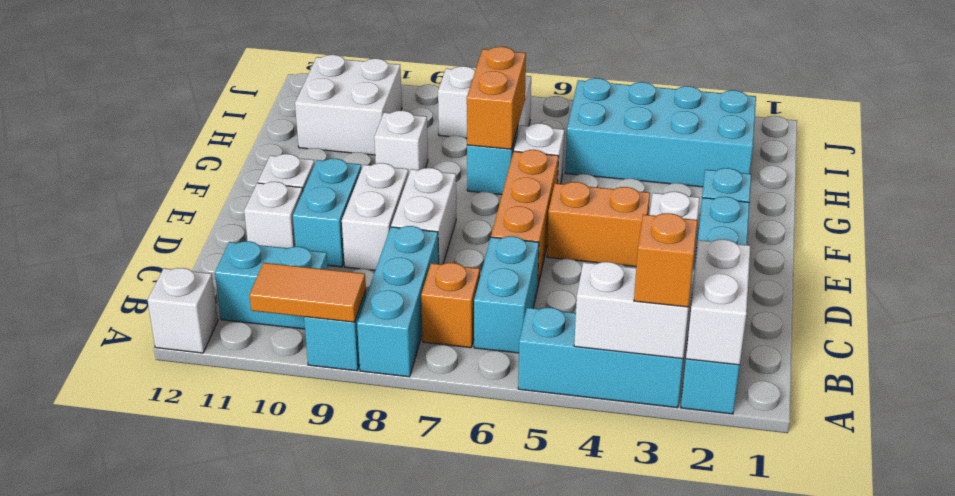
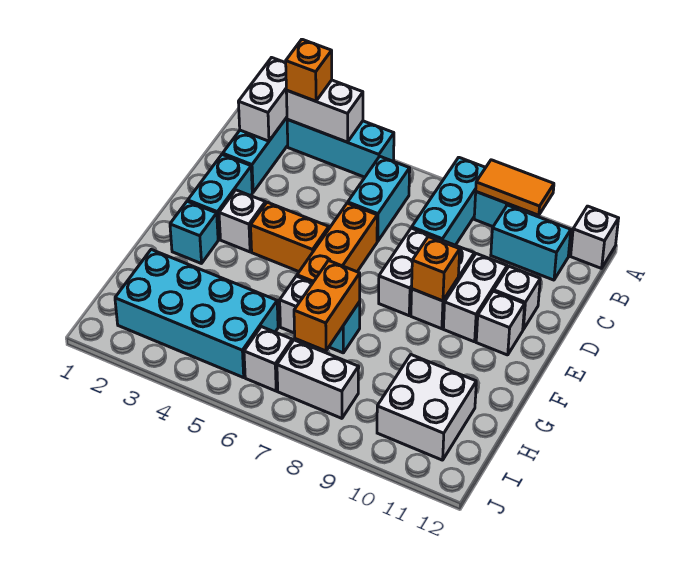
orange 1x1 brick [421,263,480,348] -> orange 1x1 brick moved to [412,237,460,301]
cyan 1x2 brick [293,159,361,267] -> white 1x2 brick [443,254,507,342]
white 1x1 brick [374,111,428,173] -> white 1x1 brick moved to [244,327,292,391]

